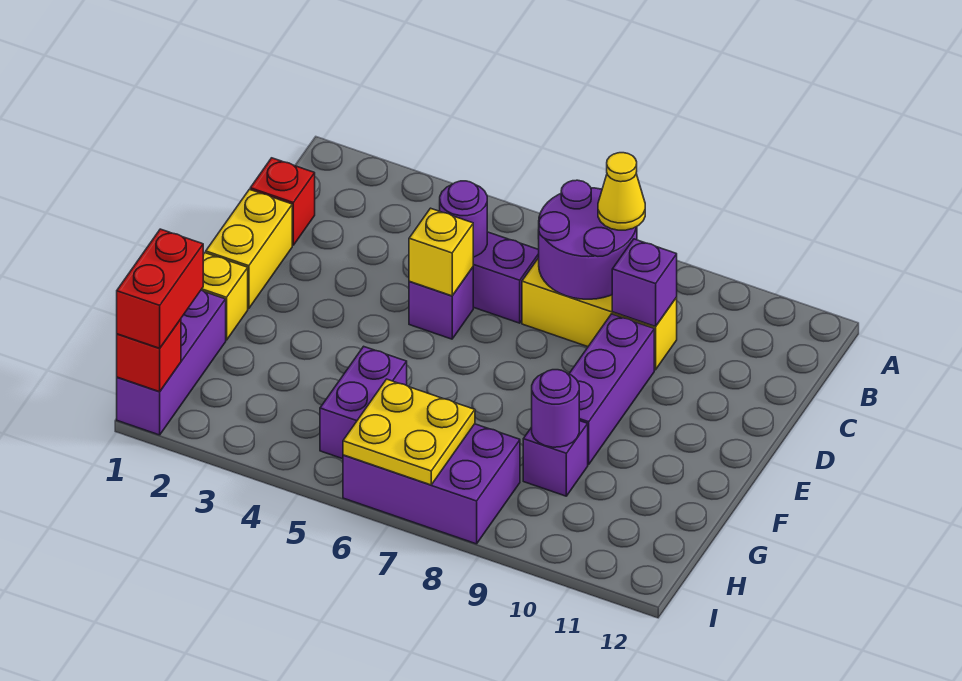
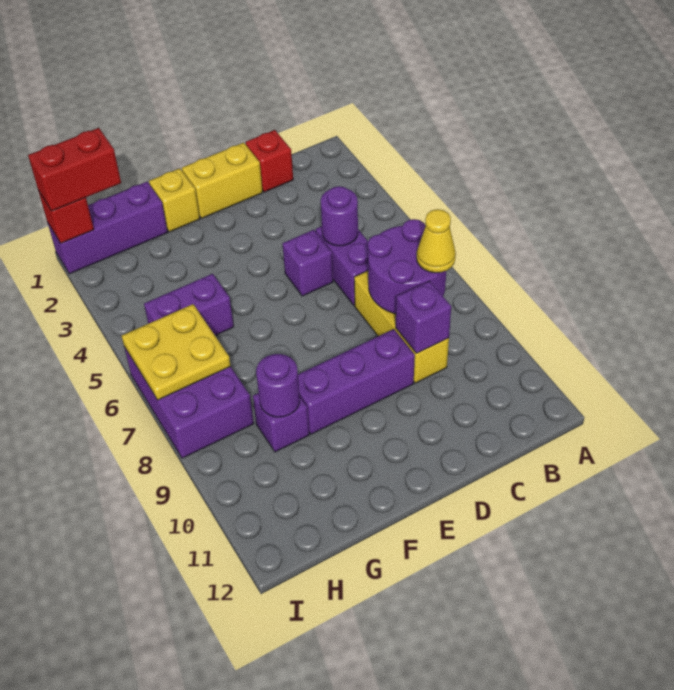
yellow 1x1 brick [409,208,473,296] -> none

